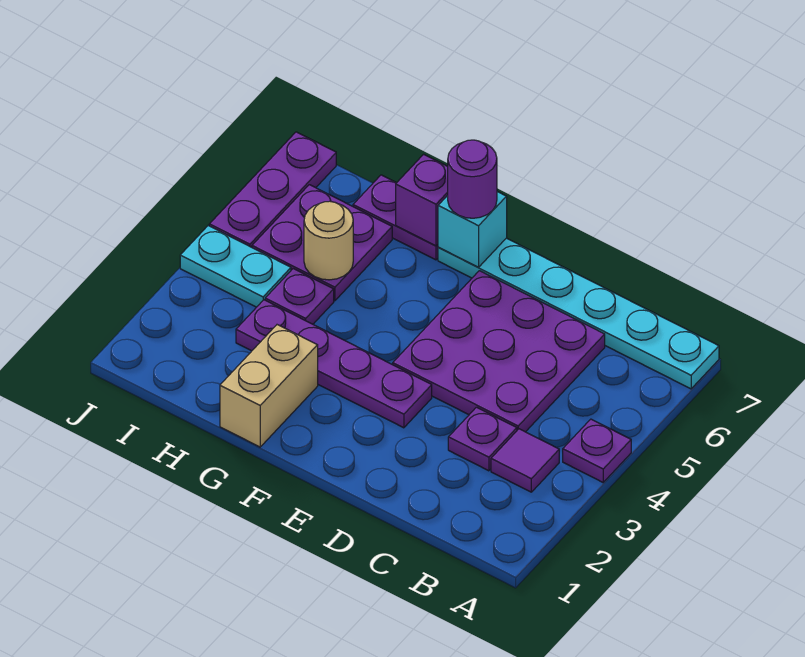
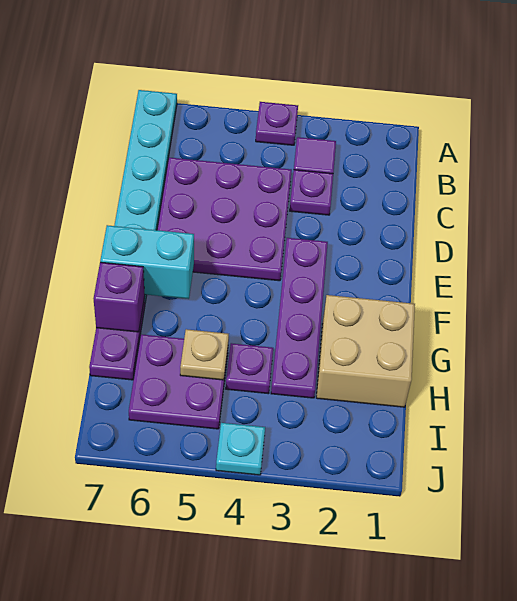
cyan 1x1 brick [438,192,507,267] -> cyan 1x2 brick [100,225,194,299]
purple 1x1 round brick [448,140,497,218] -> none
tan 1x2 brick [220,325,318,447] -> tan 2x2 brick [316,295,415,407]
tan 1x1 round brick [304,201,353,280] -> tan 1x1 plate [180,329,229,380]
cyan 1x2 plate [180,226,291,307] -> cyan 1x1 plate [216,423,265,475]
purple 1x3 plate [209,132,336,247] -> none

